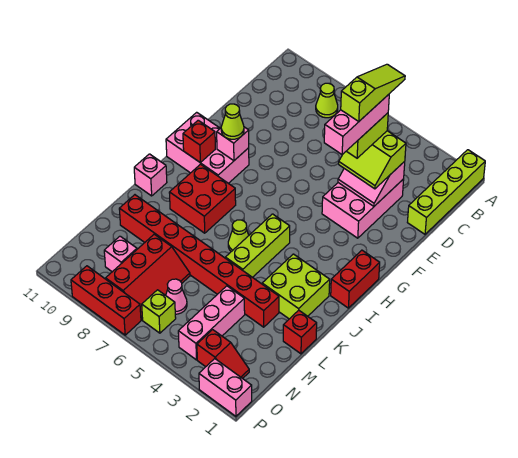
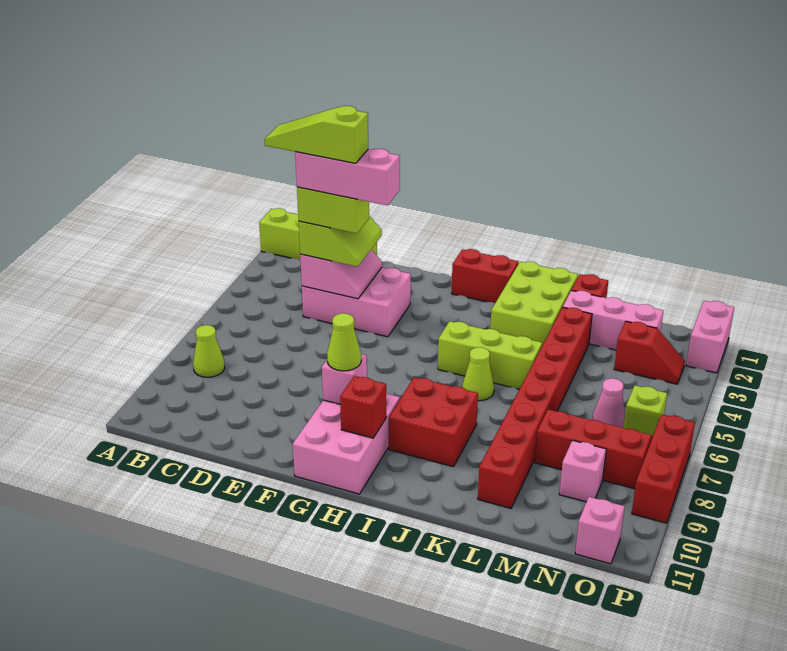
lime 2x2 brick [262,254,330,319] -> lime 2x3 brick [490,261,578,345]
pink 1x1 brick [134,154,167,196] -> pink 1x1 brick moved to [575,497,625,564]
pink 1x3 brick [178,286,245,360] -> pink 1x3 brick moved to [563,290,663,350]
red 1x2 slope [197,330,249,379] -> red 1x2 slope turned to [614,321,685,384]

